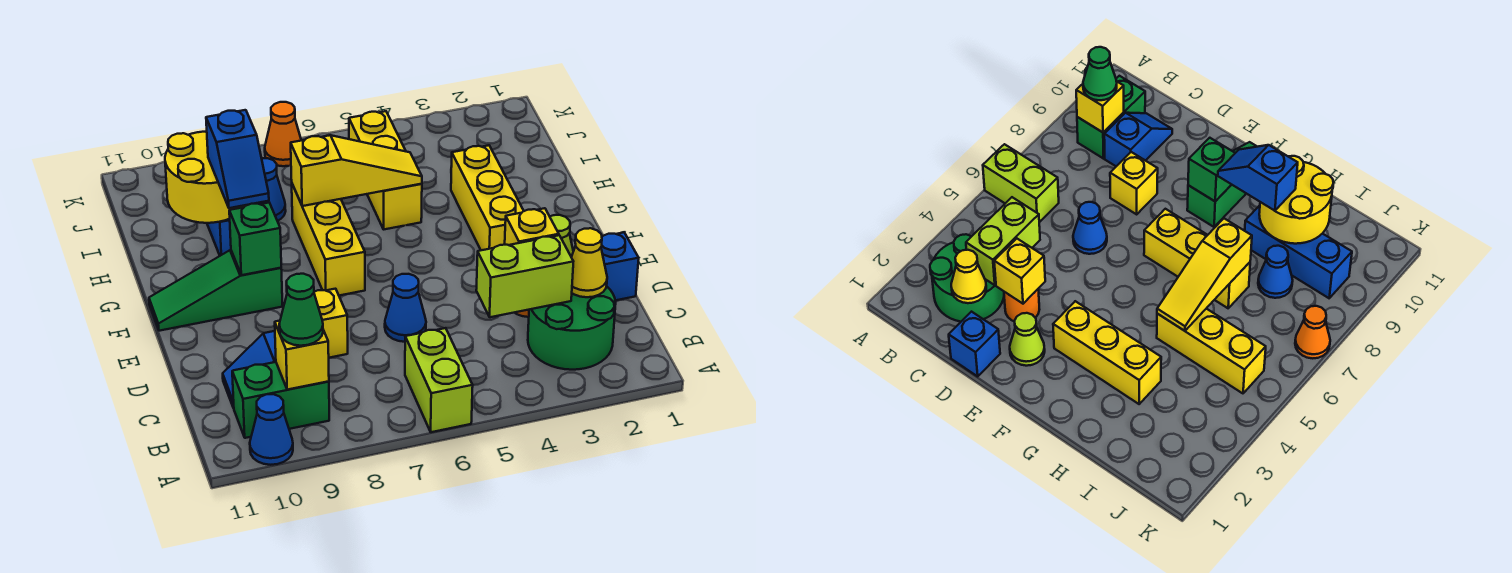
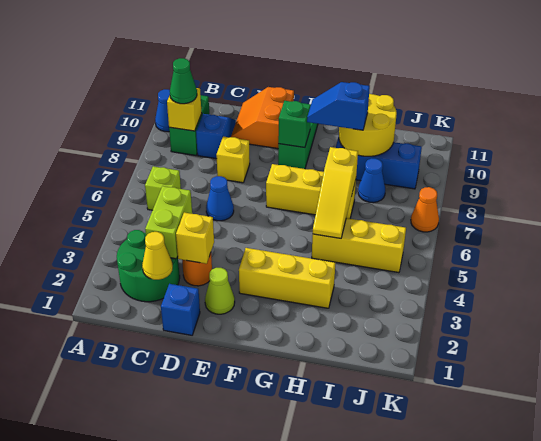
lime 1x2 brick [405,328,473,432] -> lime 1x1 brick [145,166,181,210]
none -> orange 2x2 slope [231,87,294,149]

